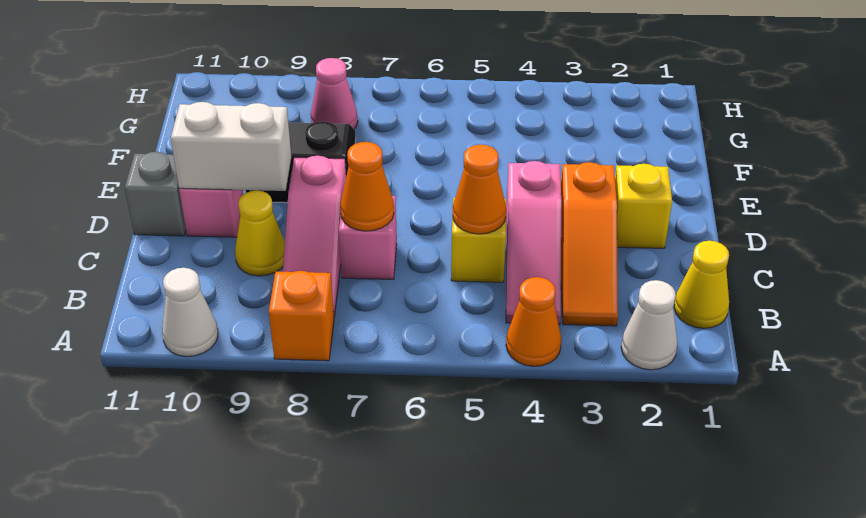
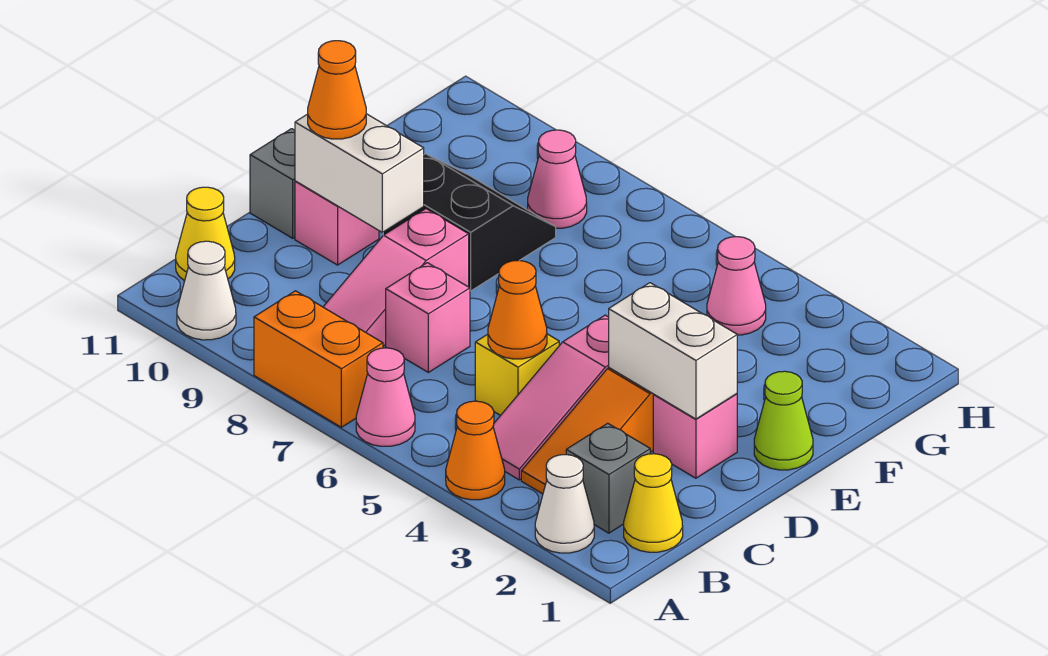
none -> pink 1x1 cone [356,348,415,446]
orange 1x1 brick [269,271,334,361] -> orange 1x2 brick [254,291,383,427]
none -> grey 1x1 brick [566,423,650,533]
orange 1x1 cone [340,142,394,231] -> orange 1x1 cone moved to [308,41,366,139]
yellow 1x1 cone [235,190,285,276] -> yellow 1x1 cone moved to [176,187,235,281]
yellow 1x1 brick [615,164,672,248] -> pink 1x1 brick [653,394,737,478]
none -> white 1x2 brick [609,283,737,419]
none -> lime 1x1 cone [754,371,813,470]
none -> pink 1x1 cone [707,237,766,335]

